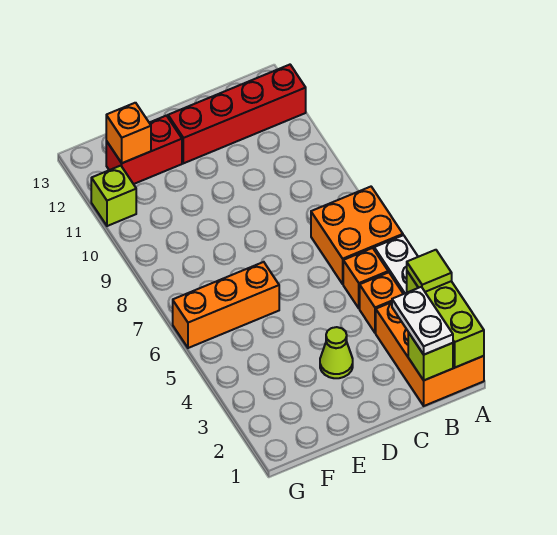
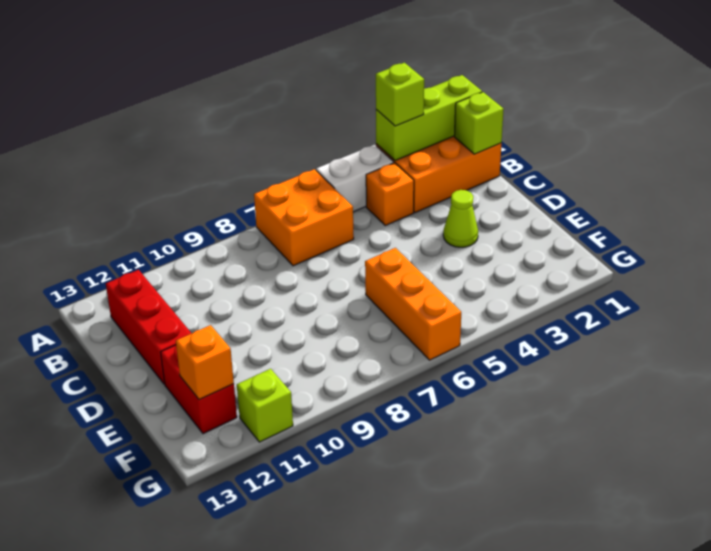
lime 1x1 tile [407,250,452,292] -> lime 1x1 brick [376,63,424,126]
red 1x4 brick [168,65,306,163] -> red 1x3 brick [106,270,191,384]
white 1x2 plate [392,287,453,355] -> none
orange 1x1 brick [343,248,388,308] -> none

